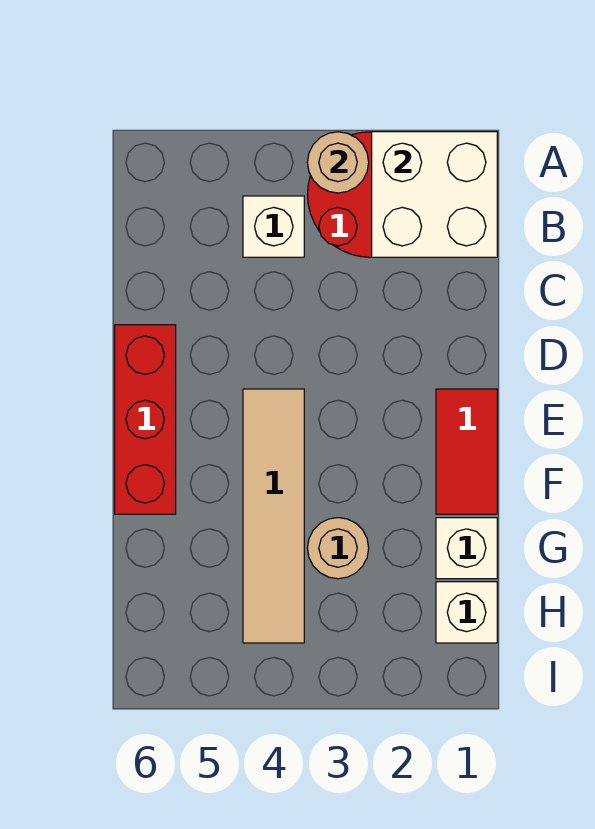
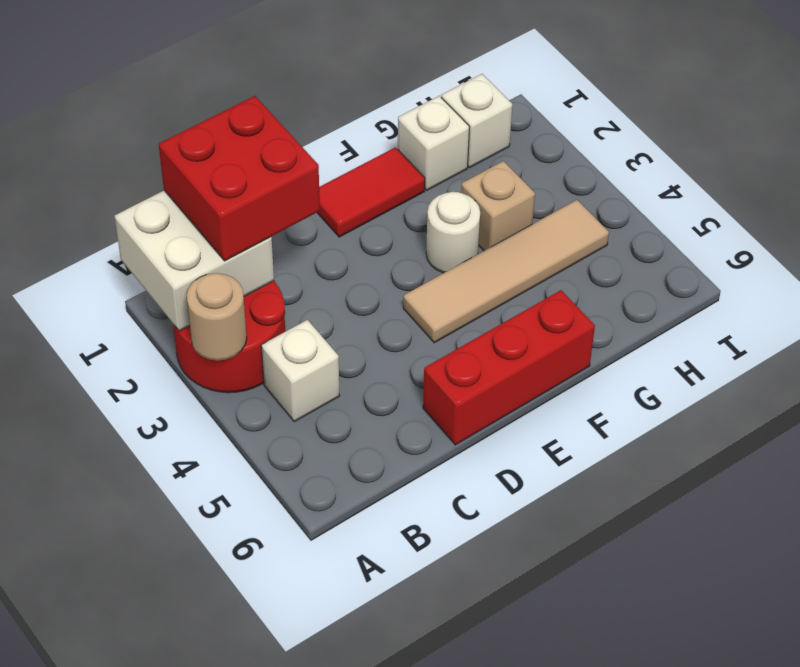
none -> red 2x2 brick [159,96,320,261]
none -> white 1x1 round brick [426,192,480,273]
tan 1x1 round brick [308,518,369,579] -> tan 1x1 brick [461,161,535,251]

